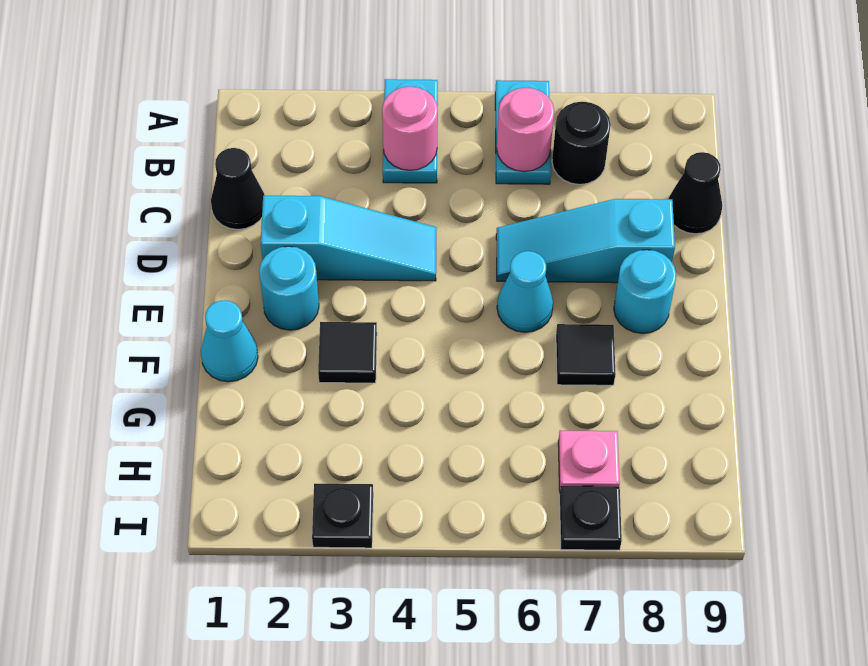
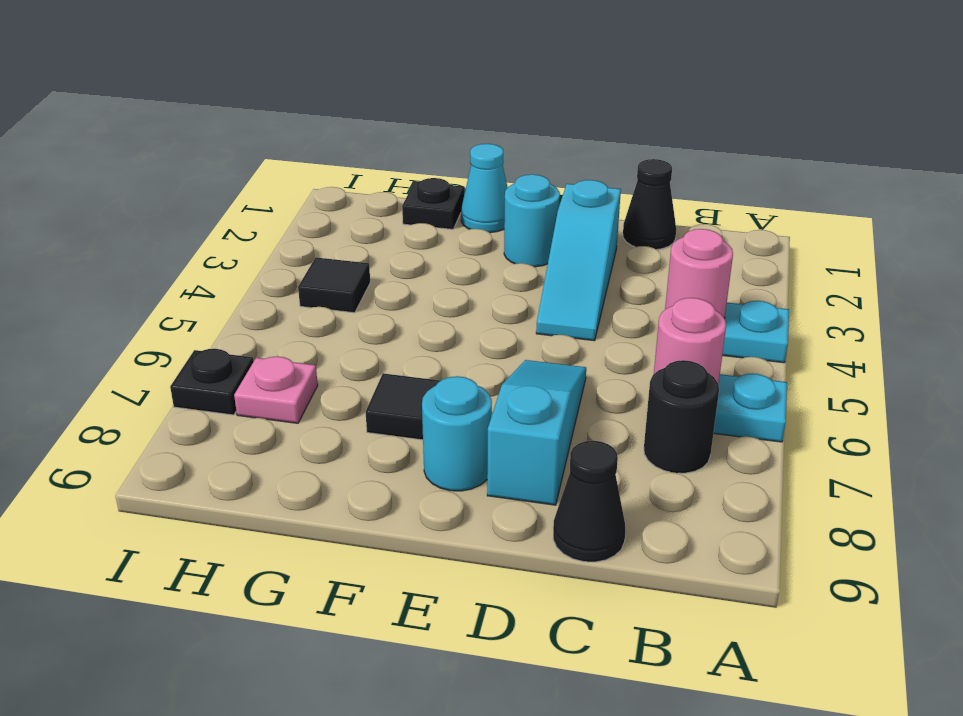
cyan 1x1 cone [497,251,553,332] -> none
black 1x1 tile [318,322,377,383] -> black 1x1 tile moved to [298,257,370,313]
black 1x1 plate [312,484,373,548] -> black 1x1 plate moved to [402,178,464,229]

